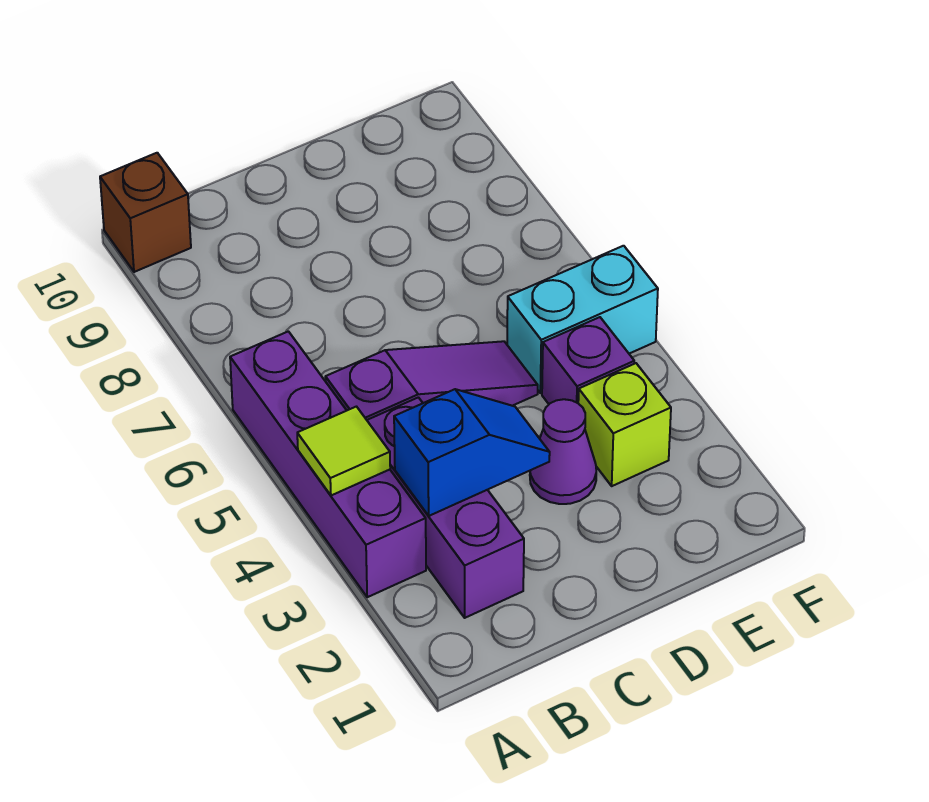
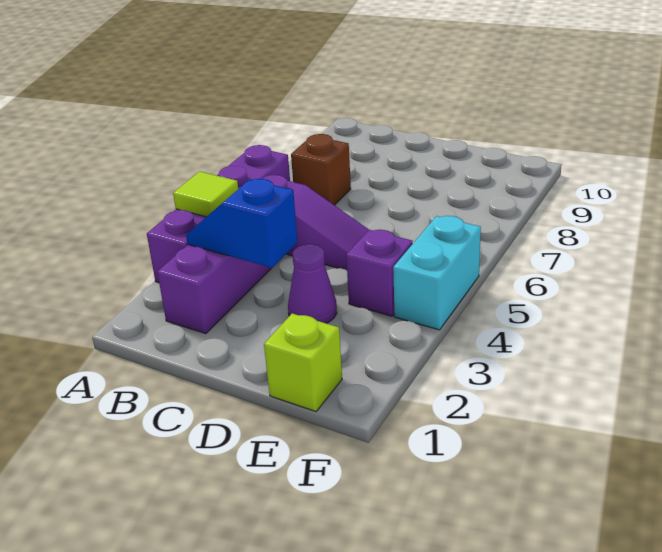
brown 1x1 brick [100,153,191,272] -> brown 1x1 brick moved to [291,134,351,205]
blue 1x2 slope [394,389,550,516] -> blue 1x2 slope turned to [186,179,298,268]
lime 1x1 brick [578,363,671,486] -> lime 1x1 brick moved to [264,313,342,412]
cyan 1x2 brick [507,246,658,393] -> cyan 1x2 brick turned to [393,216,481,330]

